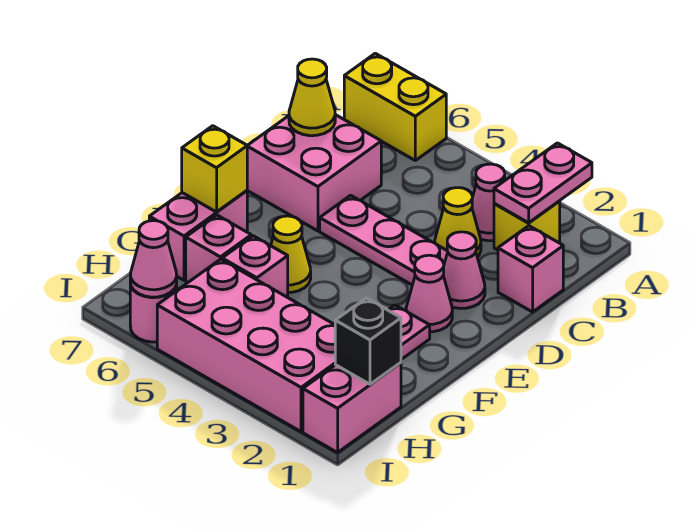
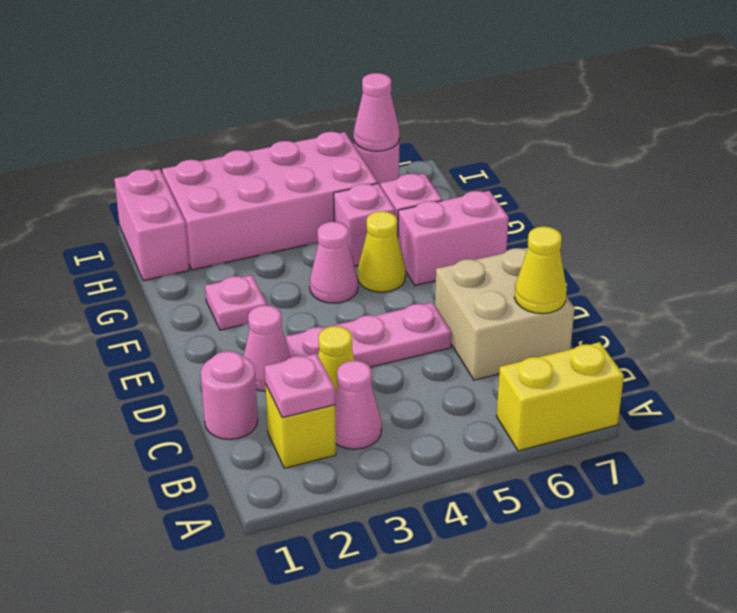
pink 1x2 plate [494,143,592,223] -> pink 1x1 plate [265,354,335,418]
pink 1x1 brick [498,226,563,312] -> pink 1x1 round brick [201,351,258,439]
pink 2x2 brick [247,115,381,231] -> tan 2x2 brick [435,248,575,380]
pink 1x1 cone [406,255,452,332] -> pink 1x1 cone moved to [310,222,358,303]
pink 1x2 brick [149,191,247,280] -> pink 1x2 brick turned to [398,191,509,286]
yellow 1x1 brick [182,126,247,212] -> none
black 1x1 brick [335,298,401,384] -> none

